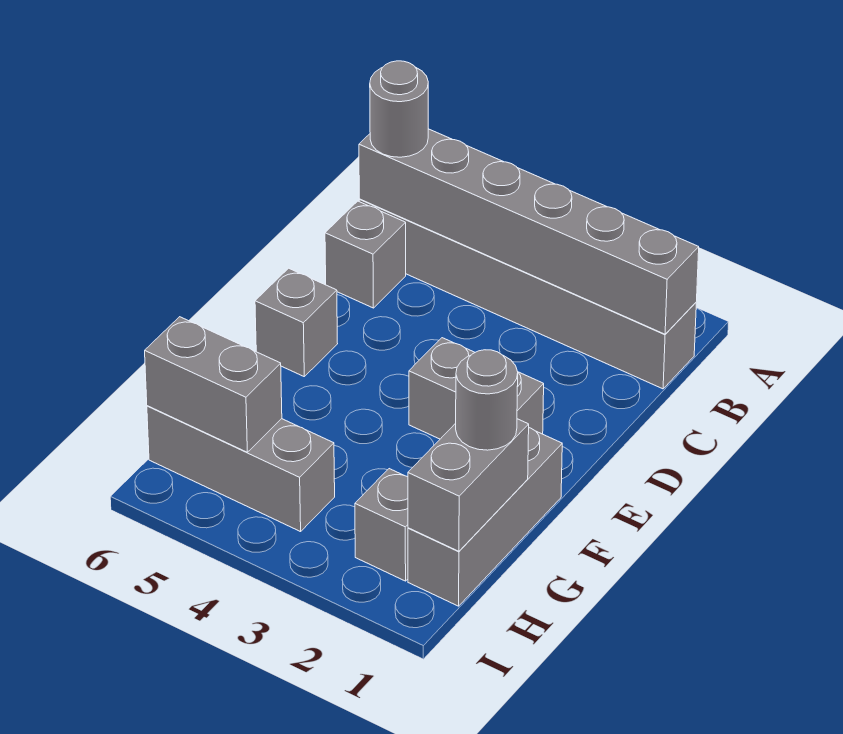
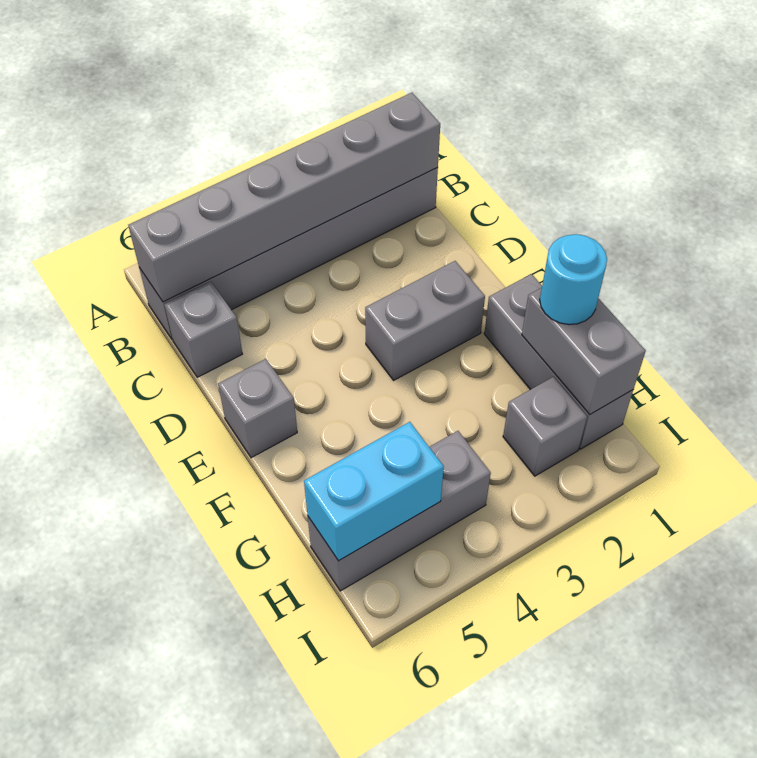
grey 1x1 round brick [370,61,428,157] -> none
grey 1x1 round brick [456,350,518,450] -> cyan 1x1 round brick [540,234,607,325]
grey 1x2 brick [145,317,282,452] -> cyan 1x2 brick [304,422,444,561]

